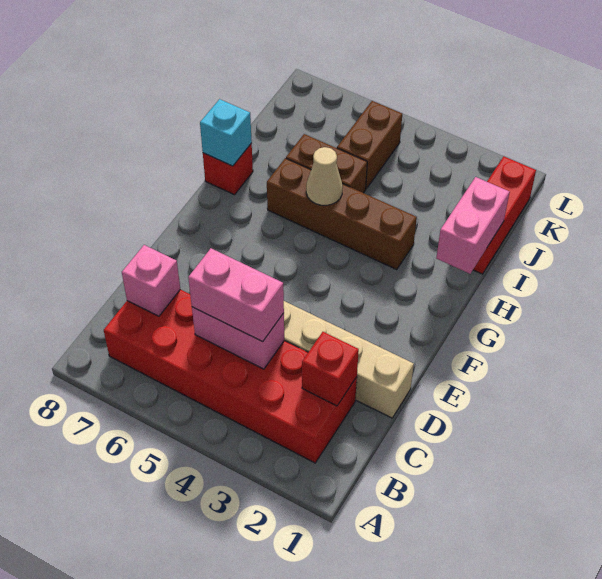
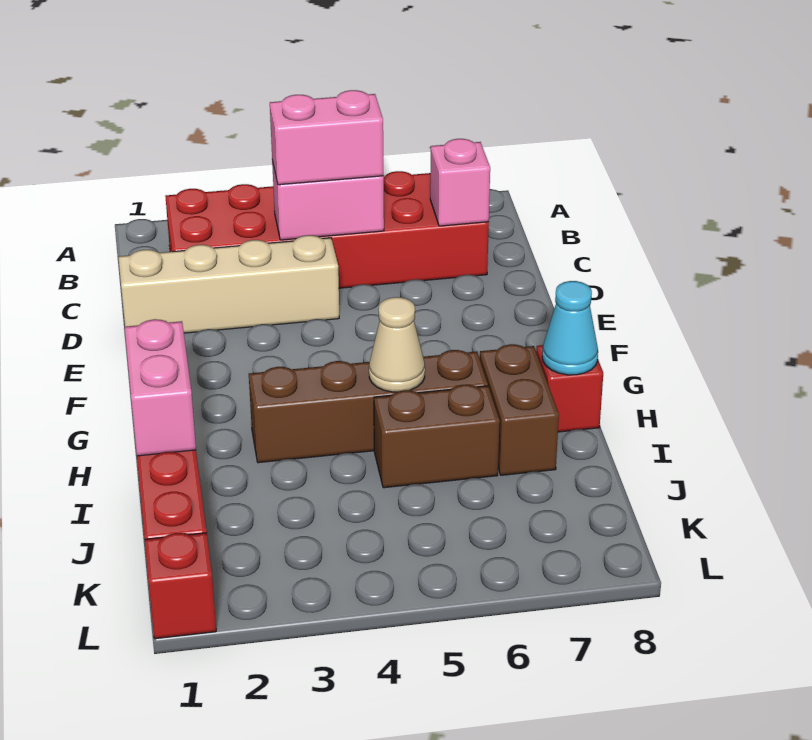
red 1x1 brick [302,332,359,406] -> red 1x1 brick moved to [145,533,216,639]
cyan 1x1 brick [200,99,252,166] -> cyan 1x1 cone [542,281,598,375]
brown 1x2 brick [337,101,402,189] -> brown 1x2 brick moved to [480,344,559,475]

